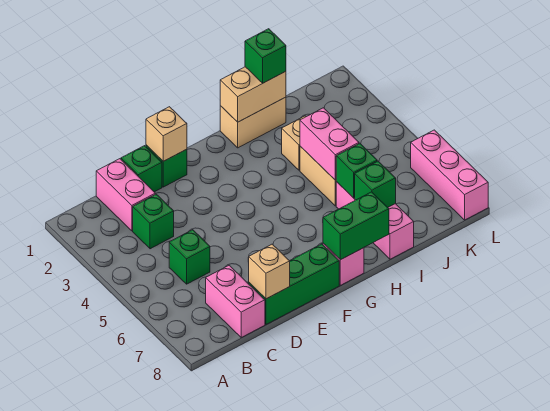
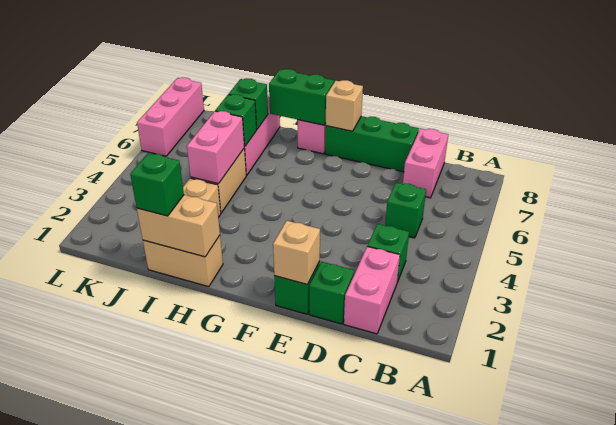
tan 1x1 brick [249,244,290,299] -> tan 1x1 brick moved to [325,80,363,131]

